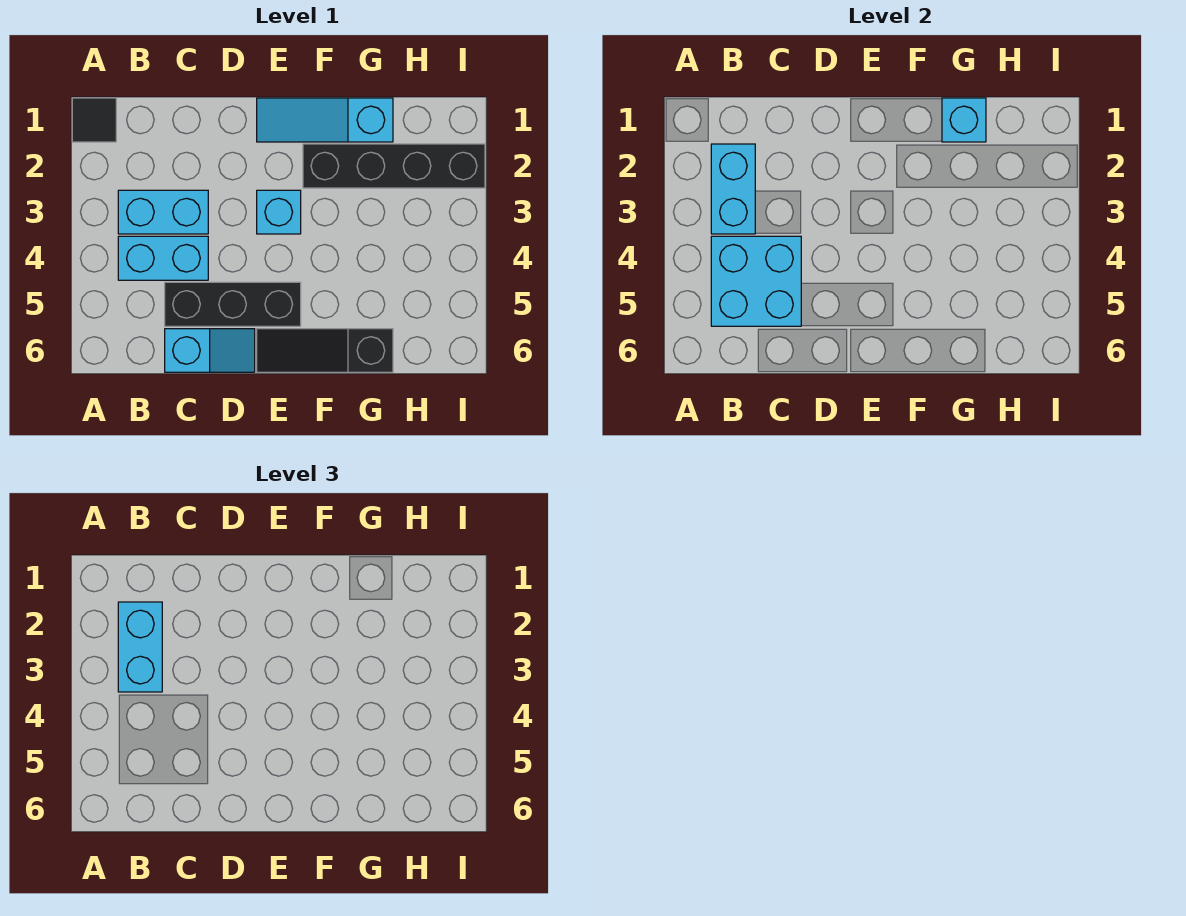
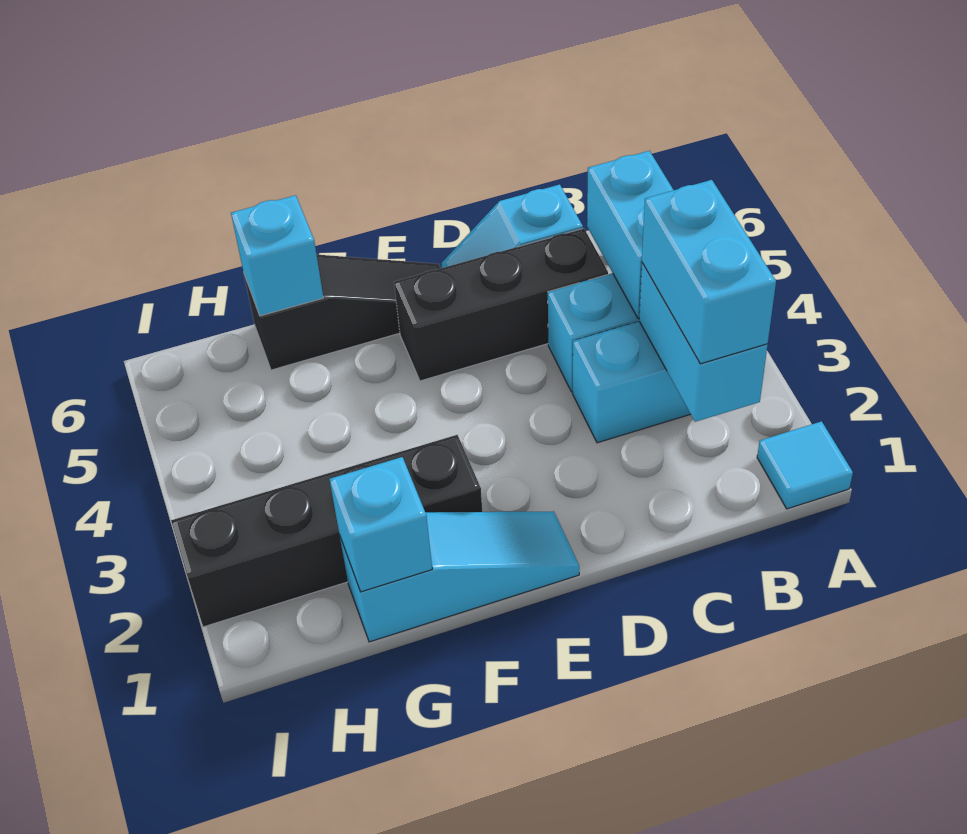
black 1x1 tile [72,98,116,142] -> cyan 1x1 tile [757,421,853,509]
cyan 2x2 brick [711,236,801,326] -> cyan 1x2 brick [587,151,673,318]
cyan 1x1 brick [257,190,301,234] -> cyan 1x1 brick moved to [231,195,324,316]

